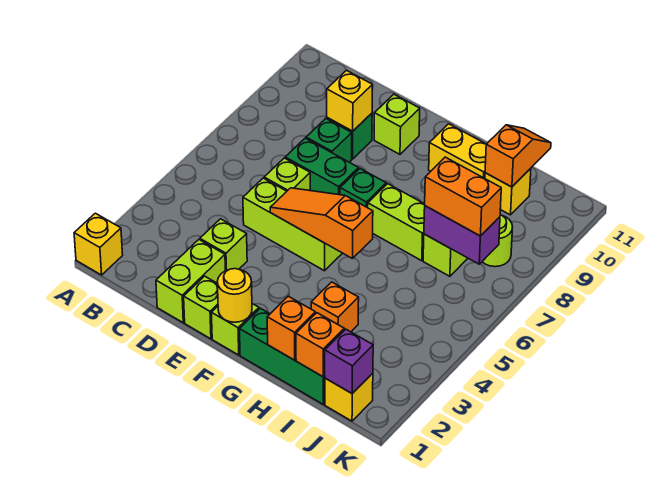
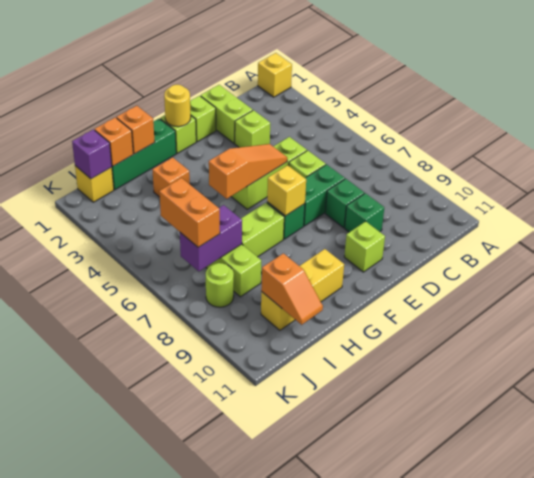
yellow 1x1 brick [327,70,373,131] -> yellow 1x1 brick moved to [267,165,306,216]
orange 1x2 brick [425,157,501,236] -> orange 1x2 brick turned to [159,178,220,247]

